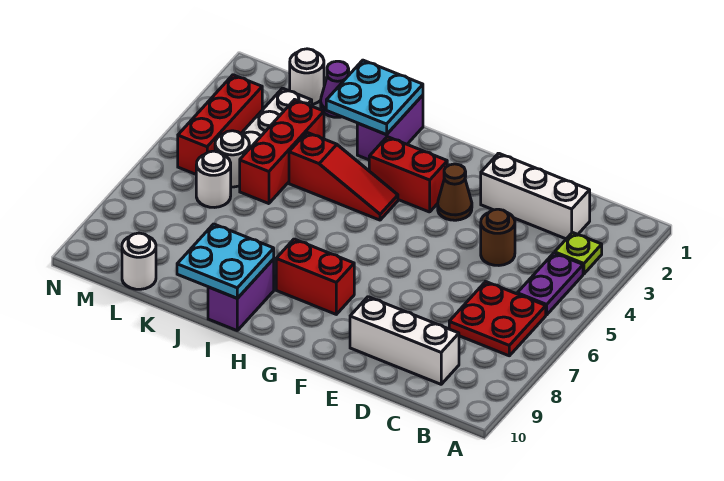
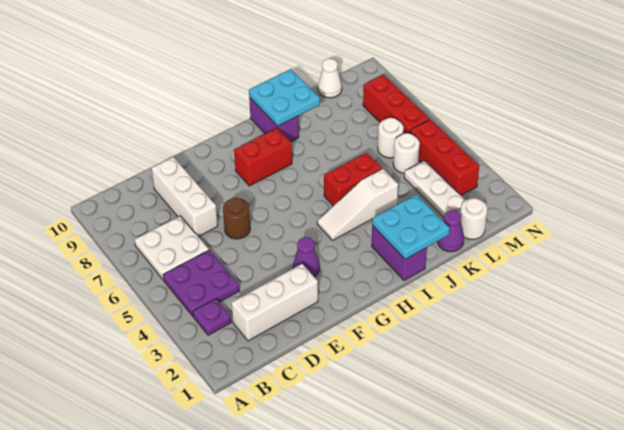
lime 1x1 plate [555,233,602,274] -> purple 1x1 plate [193,299,231,335]
purple 1x2 plate [517,253,583,315] -> purple 2x2 plate [163,250,239,316]
red 2x2 plate [449,282,546,356] -> white 2x2 plate [134,216,209,280]
white 1x3 brick [350,297,459,384] -> white 1x3 brick turned to [151,157,218,237]
brown 1x1 round brick [481,209,515,265] -> brown 1x1 round brick moved to [223,198,250,239]
brown 1x1 cone [438,164,472,220] -> purple 1x1 cone [293,237,320,277]
red 1x2 brick [369,137,447,212] -> red 1x2 brick moved to [324,153,382,206]
red 1x3 slope [289,133,398,220] -> white 1x3 slope [317,169,398,241]
red 1x3 brick [240,100,324,204] -> red 1x3 brick moved to [363,75,430,134]
white 1x1 round brick [122,233,156,289] -> white 1x1 cone [318,59,342,98]

